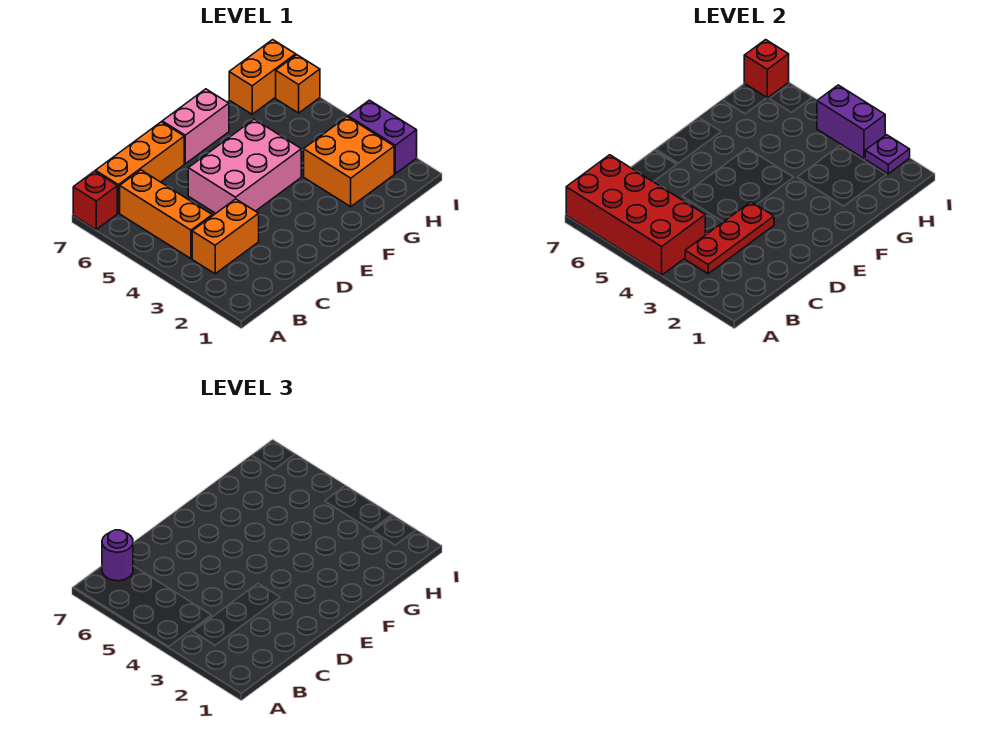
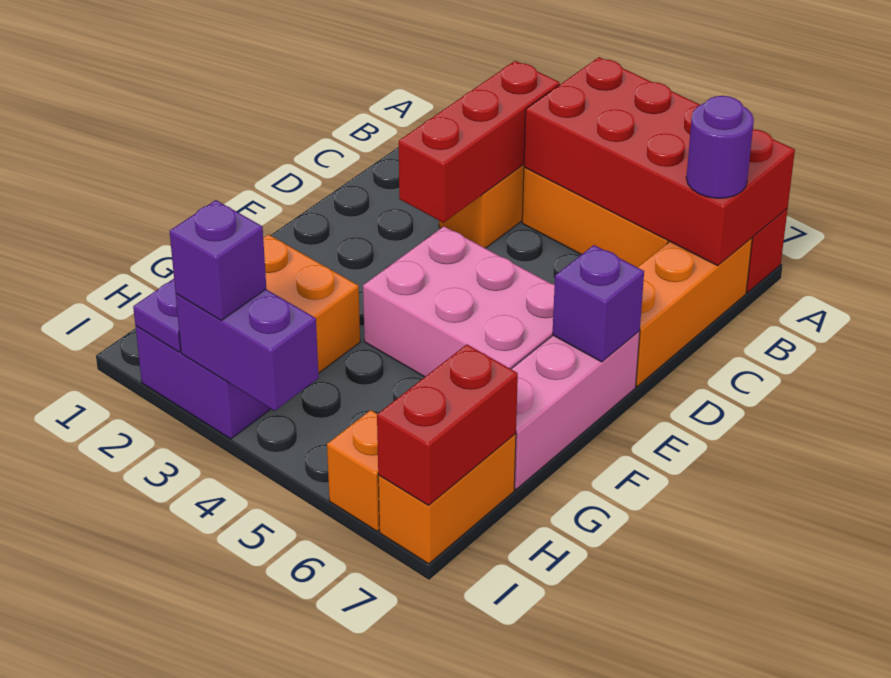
red 1x3 plate [685,202,774,274] -> red 1x3 brick [399,61,560,223]
pink 2x3 brick [188,119,301,213] -> pink 2x3 brick turned to [363,226,555,377]
pink 1x2 brick [162,89,229,164] -> pink 1x3 brick [511,331,640,489]
none -> purple 1x1 brick [552,245,644,362]
none -> purple 1x1 brick [170,200,266,320]
red 1x1 brick [744,40,789,98] -> red 1x2 brick [377,345,518,506]

